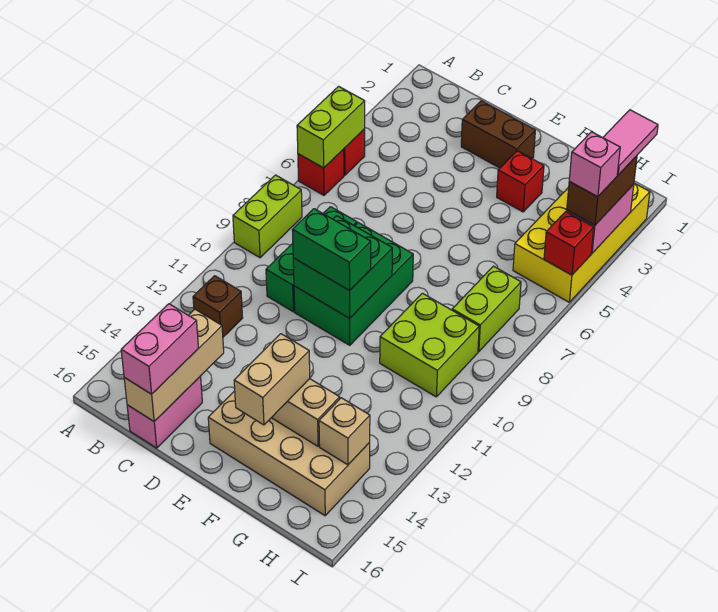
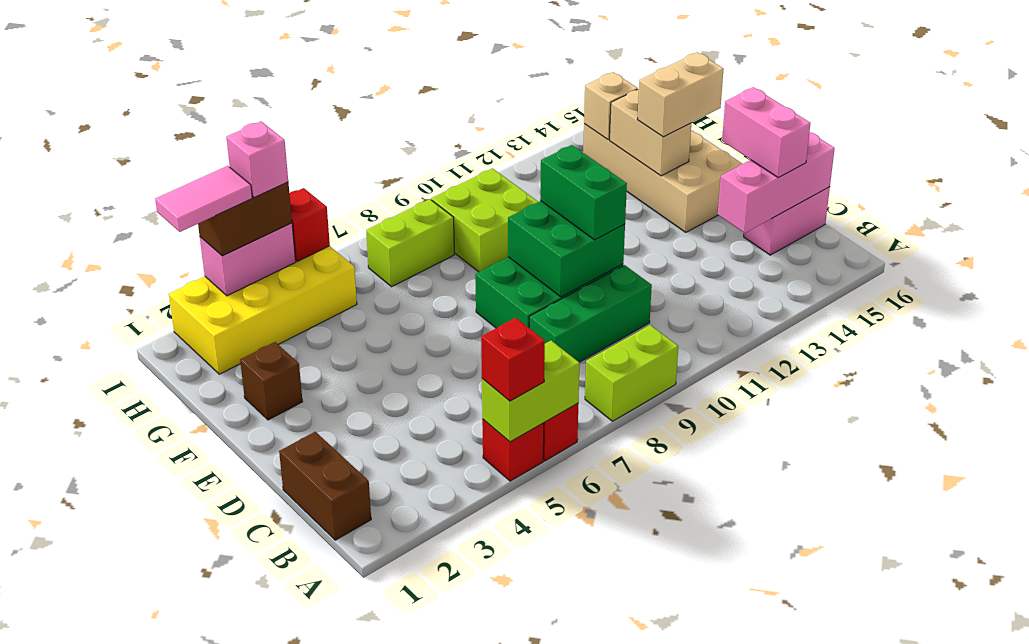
brown 1x1 brick [193,276,243,337] -> brown 1x1 brick moved to [240,342,303,420]
tan 1x3 brick [124,309,224,421] -> pink 1x3 brick [718,132,835,233]
pink 1x2 brick [121,304,198,394] -> pink 1x2 brick turned to [722,87,811,178]
brown 1x2 brick [461,101,535,168] -> brown 1x2 brick moved to [279,432,371,540]
red 1x1 brick [497,151,544,212] -> red 1x1 brick moved to [481,318,545,401]

